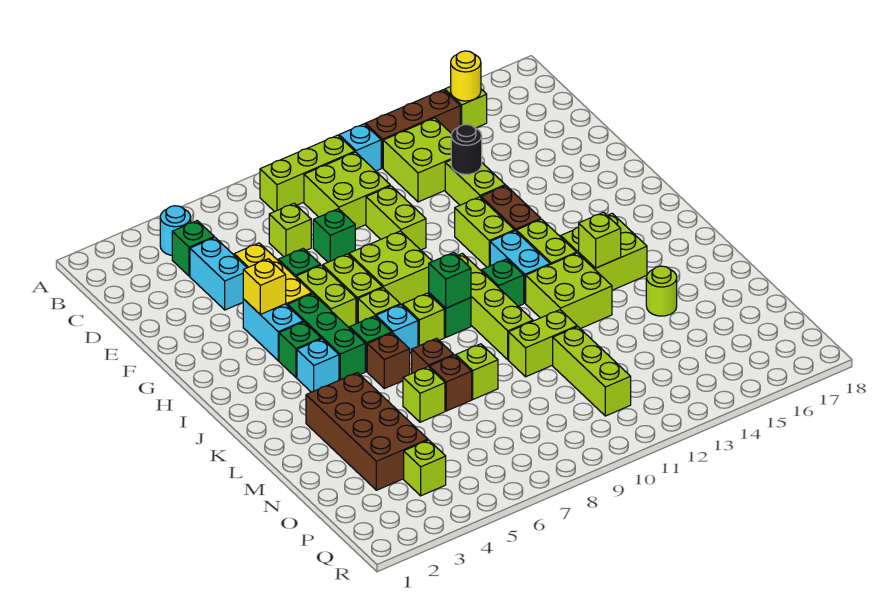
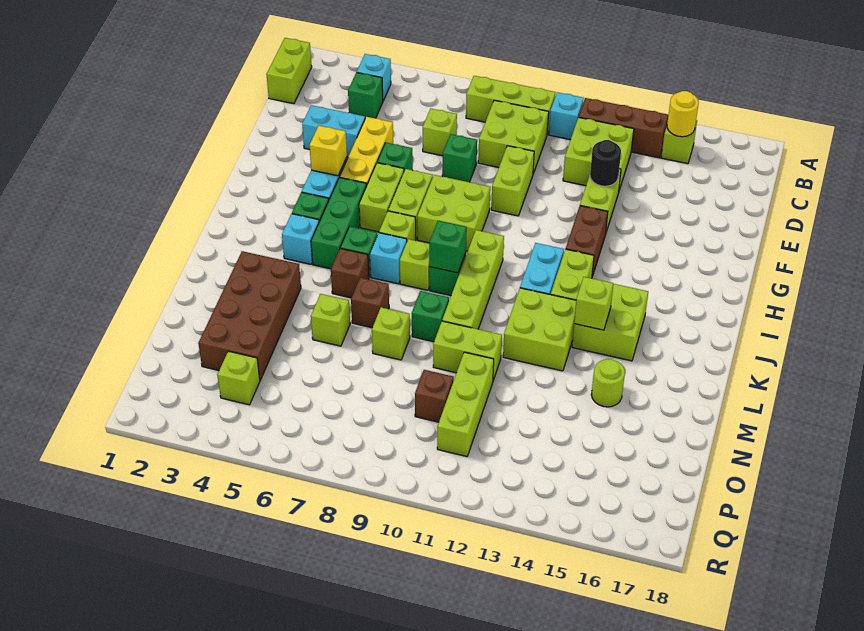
cyan 1x1 round brick [160,206,191,255] -> cyan 1x1 brick [357,54,391,100]
cyan 1x2 brick [190,237,247,310] -> cyan 1x2 brick turned to [302,105,365,158]
lime 1x2 brick [455,197,514,267] -> lime 1x2 brick moved to [266,38,312,104]
green 1x1 brick [482,259,524,306] -> green 1x1 brick moved to [412,291,449,342]
brown 1x1 brick [429,355,472,411] -> brown 1x1 brick moved to [415,370,454,422]

